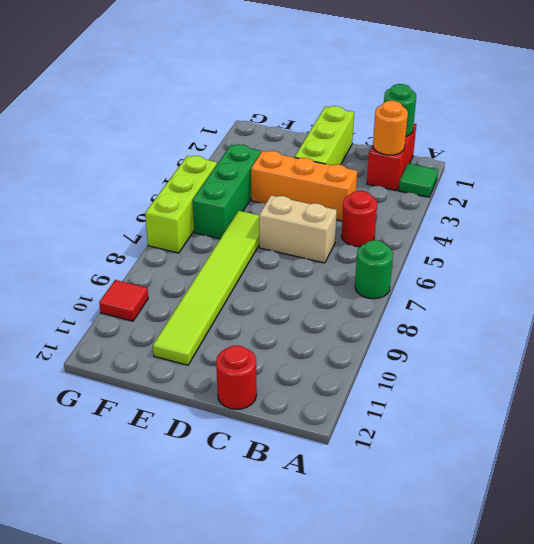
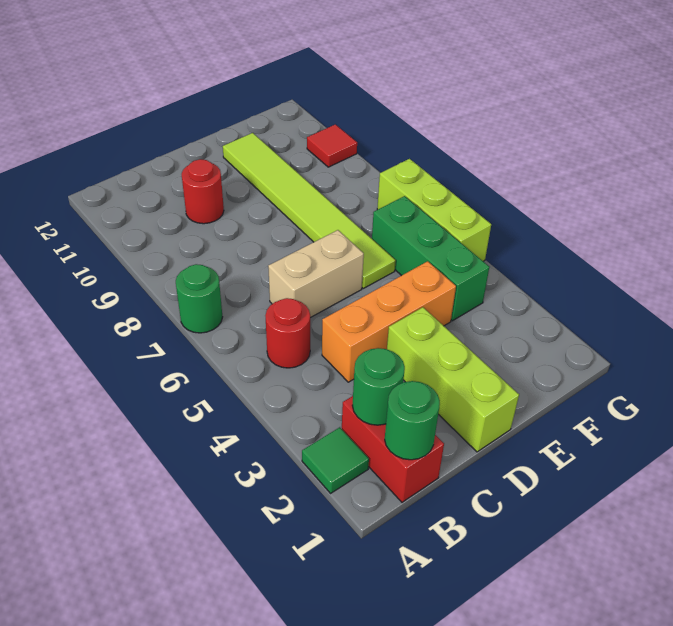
orange 1x1 round brick [373,101,408,155] -> green 1x1 round brick [352,348,405,425]
red 1x1 round brick [216,345,257,409] -> red 1x1 round brick moved to [182,159,224,224]

